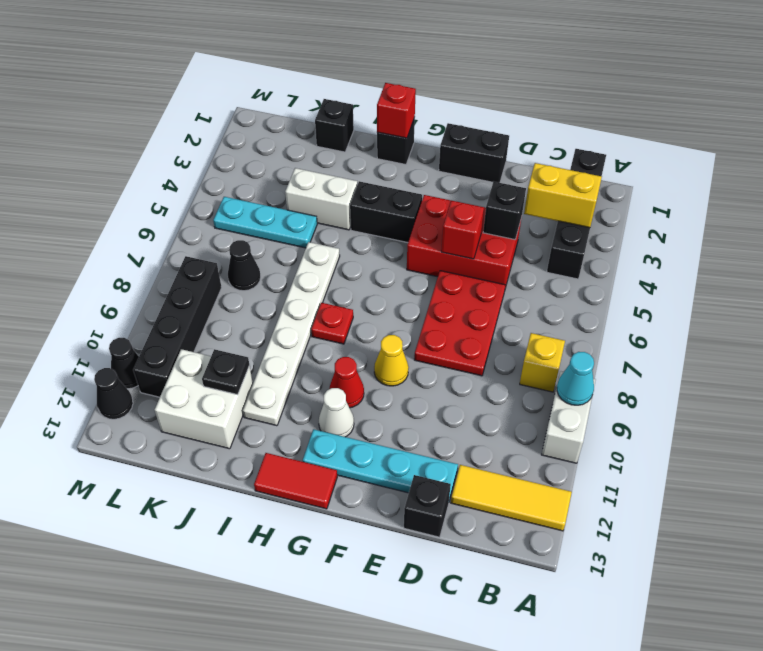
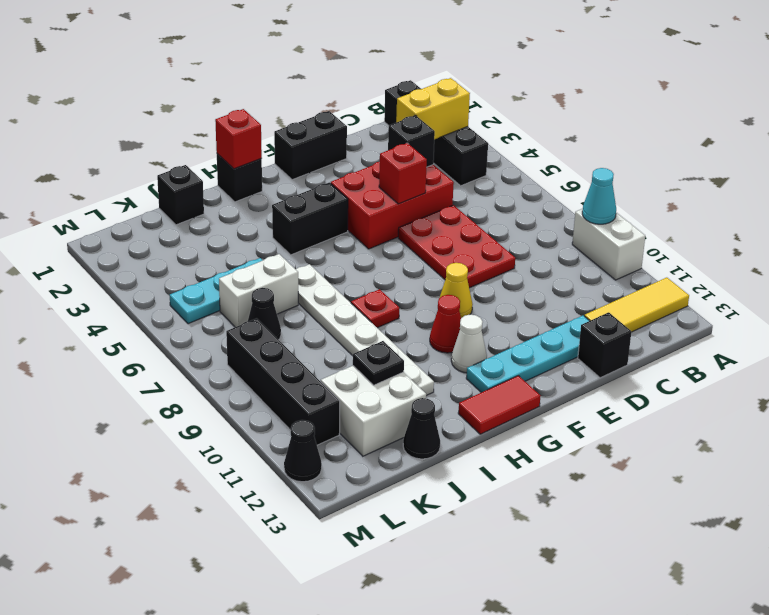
yellow 1x1 brick [520,333,565,392] -> none
white 1x2 brick [285,168,357,230] -> white 1x2 brick moved to [219,254,298,327]
black 1x1 cone [109,338,139,389] -> black 1x1 cone moved to [403,398,440,459]

